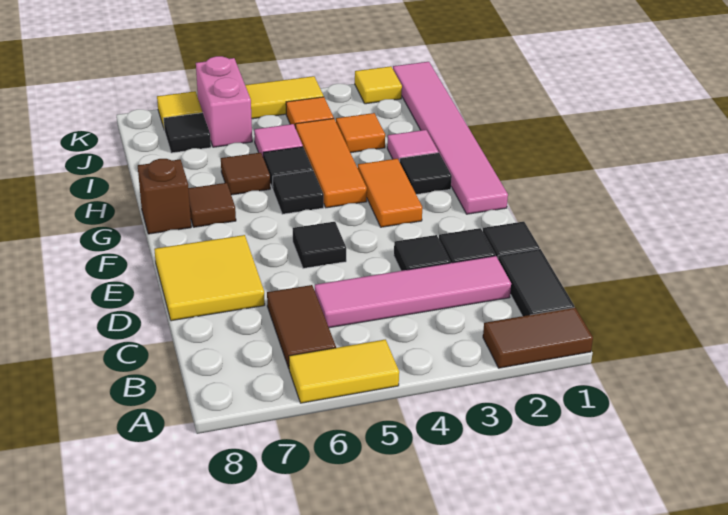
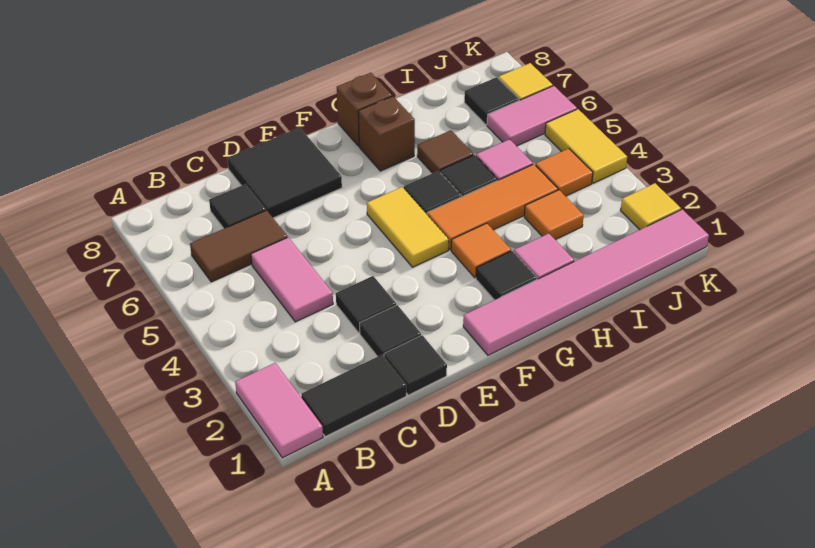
brown 1x2 tile [483,307,593,368] -> pink 1x2 tile [235,363,323,458]
yellow 1x2 tile [289,339,399,403] -> yellow 1x2 tile moved to [367,187,449,267]
pink 1x4 tile [315,256,511,328] -> pink 1x2 tile [251,237,333,322]
yellow 2x2 tile [154,235,265,321] -> black 2x2 tile [227,128,342,218]
black 1x1 tile [293,222,346,268] -> black 1x1 tile moved to [209,184,266,229]
orange 1x2 tile [358,159,422,227] -> orange 1x1 tile [451,223,511,278]
brown 1x1 tile [188,183,236,227] -> brown 1x1 brick [358,96,415,171]
pink 1x2 brick [196,56,252,147] -> pink 1x2 tile [487,86,577,146]

